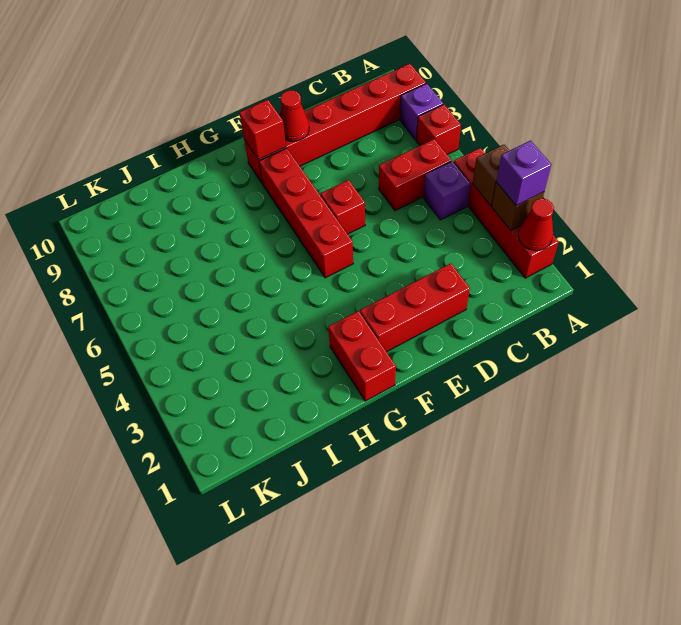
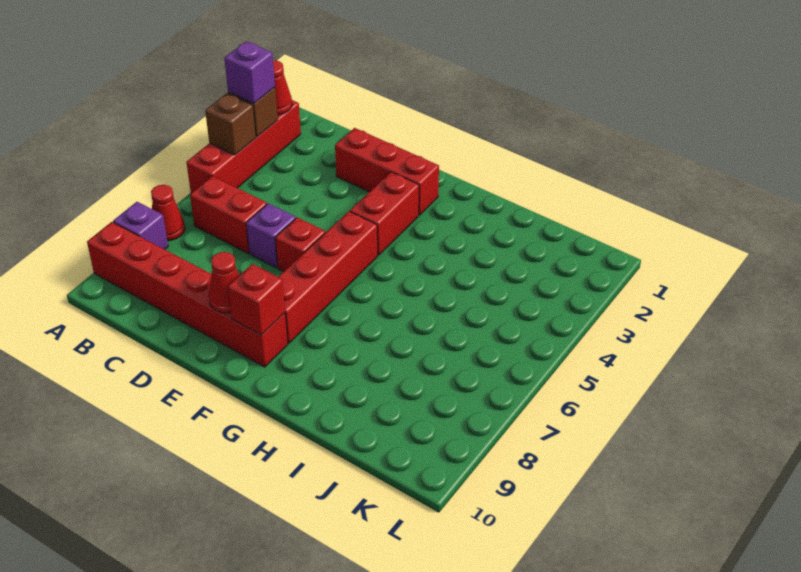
red 1x1 brick [417,104,461,155] -> red 1x1 cone [151,185,185,241]
purple 1x1 brick [424,161,470,220] -> purple 1x1 brick moved to [246,203,296,268]
red 1x2 brick [328,311,396,401] -> red 1x2 brick moved to [350,172,419,255]

